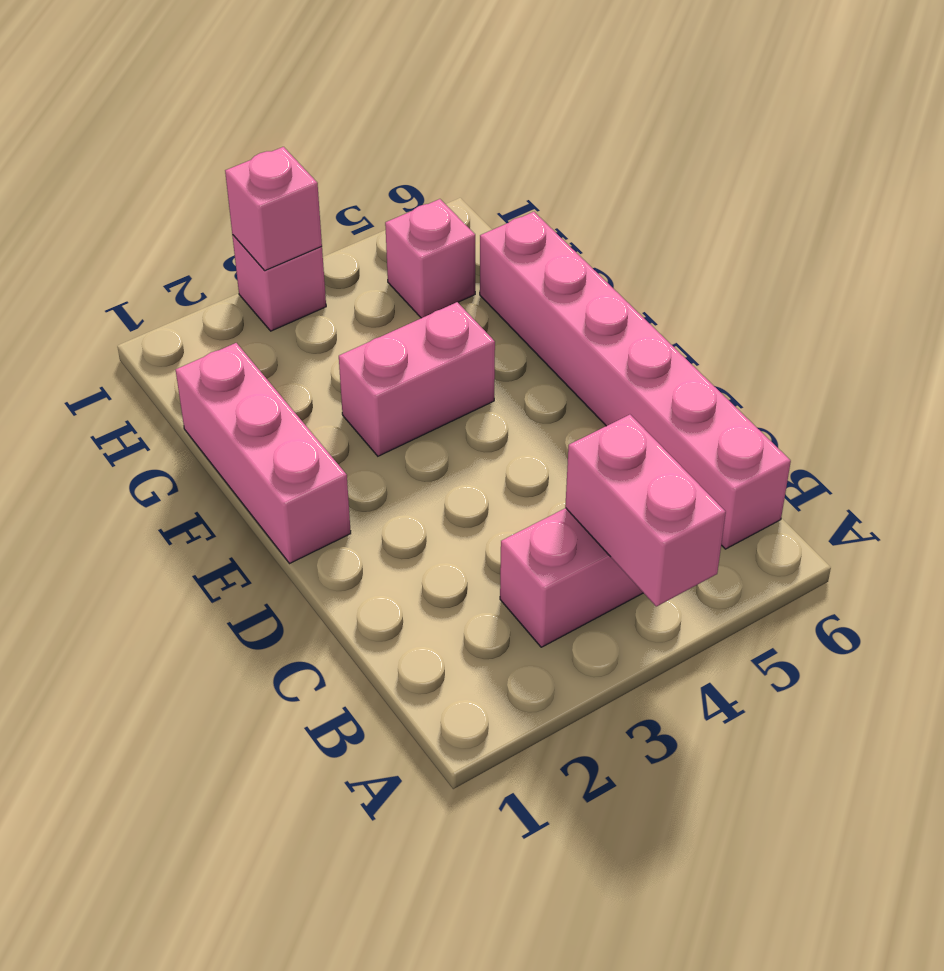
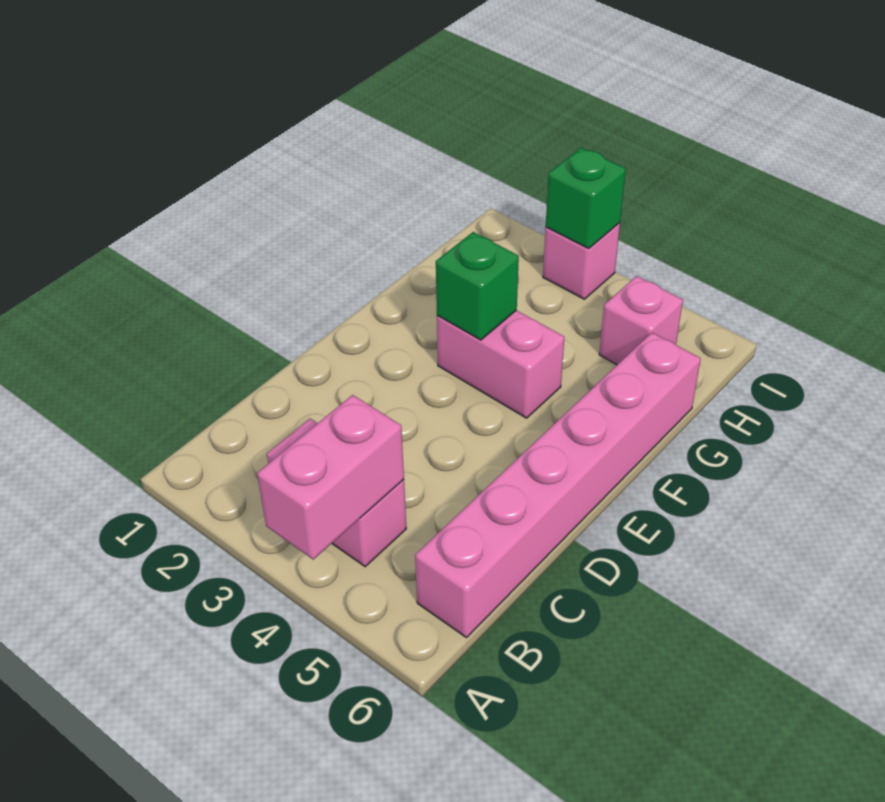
pink 1x3 brick [176,343,351,563] -> none
none -> green 1x1 brick [436,232,519,340]
pink 1x1 brick [225,147,322,271] -> green 1x1 brick [546,148,626,248]

